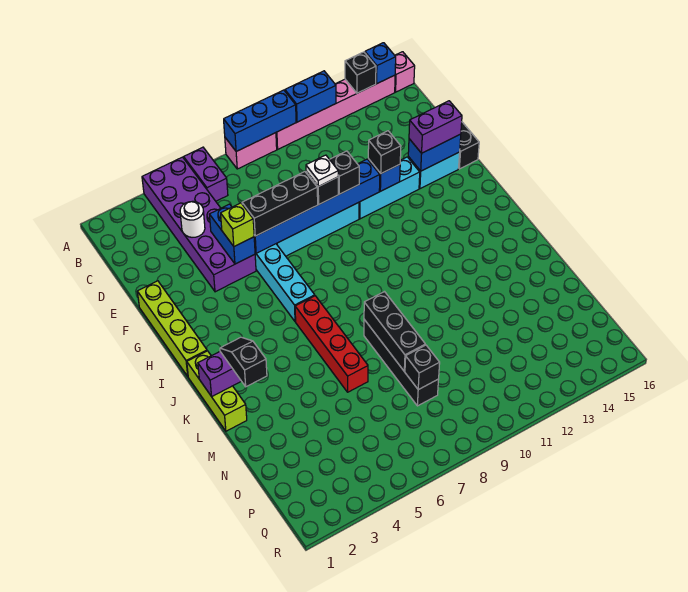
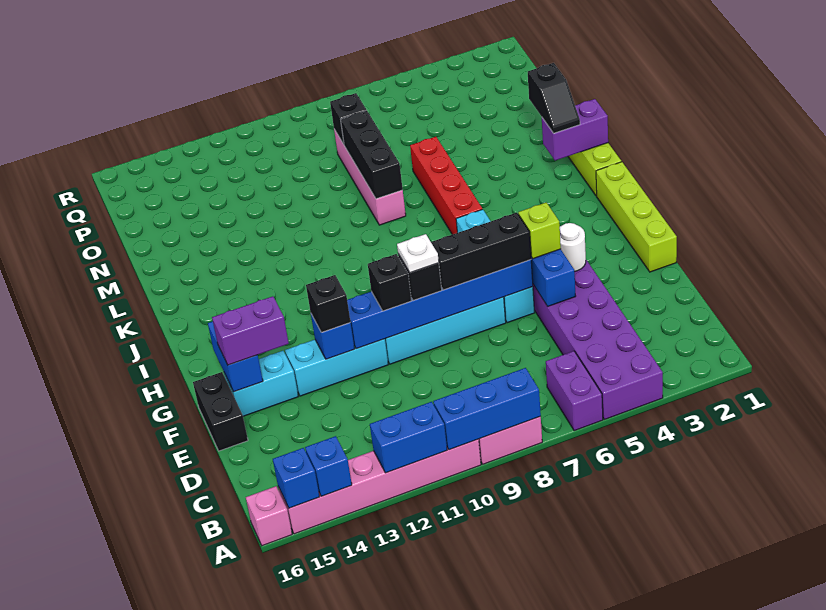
black 1x1 brick [345,52,376,93] -> blue 1x1 brick [305,436,352,496]
white 1x1 round brick [180,201,205,237] -> white 1x1 round brick moved to [560,223,586,272]
blue 1x2 brick [408,134,461,171] -> blue 1x2 brick turned to [208,321,263,392]
black 1x4 brick [364,320,439,406] -> pink 1x4 brick [334,129,406,225]

